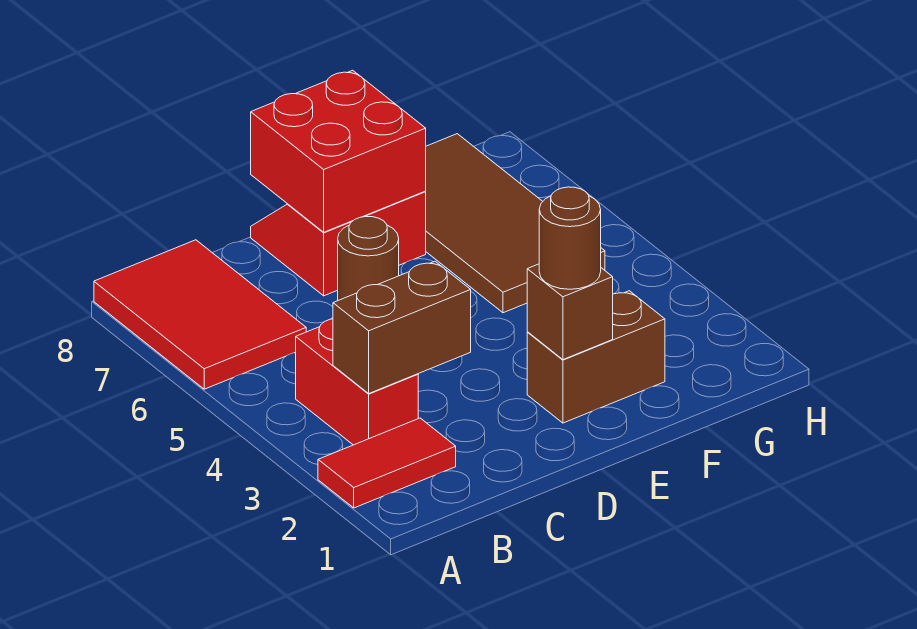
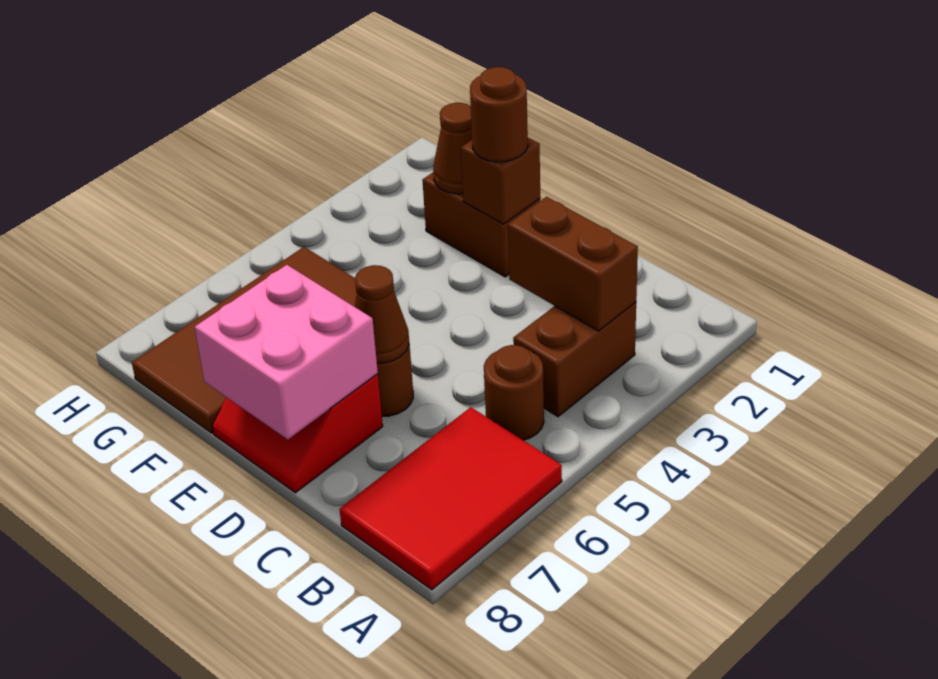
red 1x2 tile [318,418,456,508] -> none
red 1x2 brick [295,319,418,445] -> brown 1x2 brick [513,302,636,417]
none -> brown 1x1 round brick [484,345,544,440]
none -> brown 1x1 cone [355,265,409,363]
red 2x2 brick [251,70,426,232] -> pink 2x2 brick [195,265,378,439]
none -> brown 1x1 cone [433,103,472,194]

